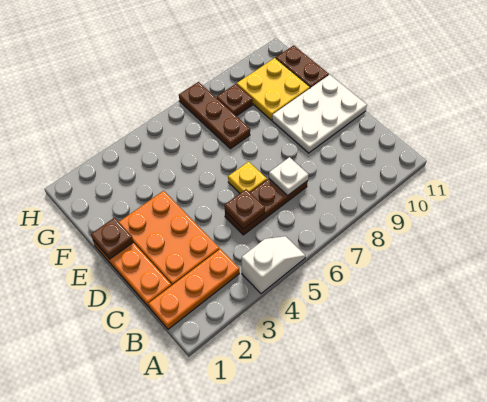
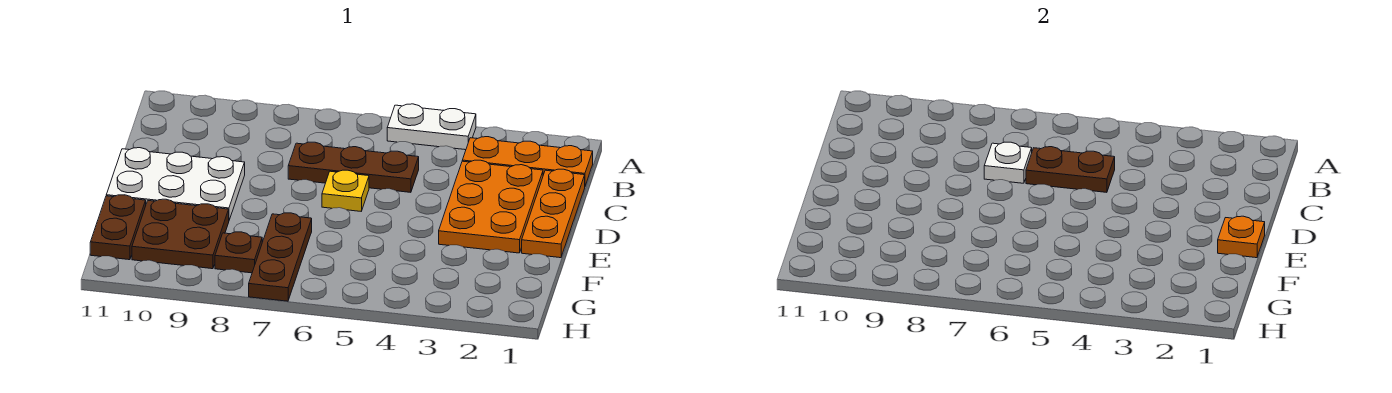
white 1x2 slope [242,236,305,294] -> white 1x2 plate [387,104,476,150]
brown 1x1 plate [225,189,265,229] -> brown 1x2 plate [1026,147,1115,192]
brown 1x1 plate [91,218,133,259] -> orange 1x1 plate [1218,216,1265,258]
yellow 2x2 plate [237,58,310,120] -> brown 2x2 plate [132,199,229,269]

